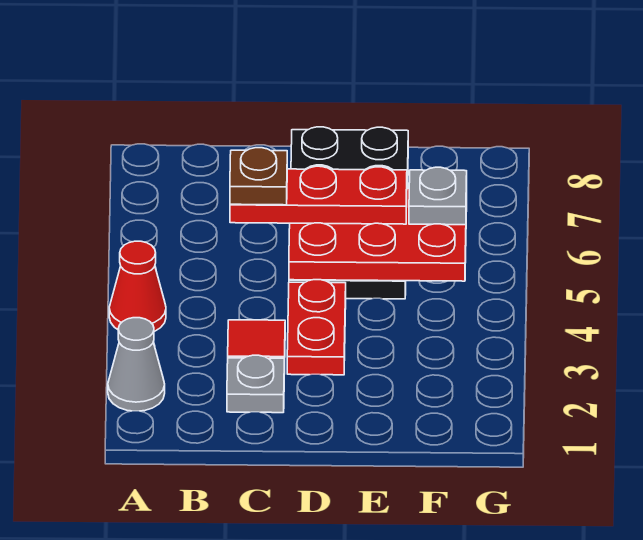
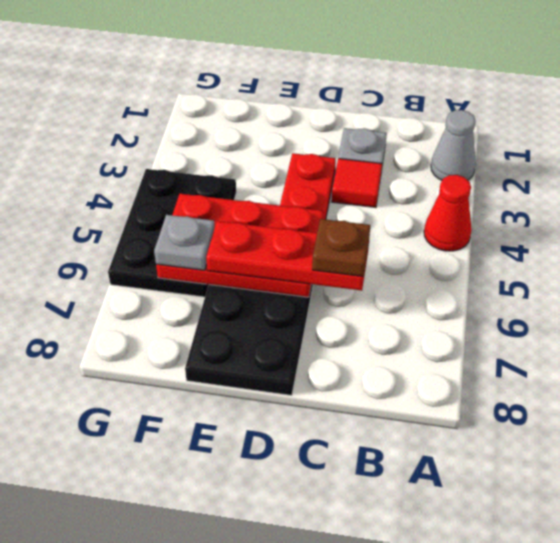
none -> black 2x3 plate [108,169,236,297]

